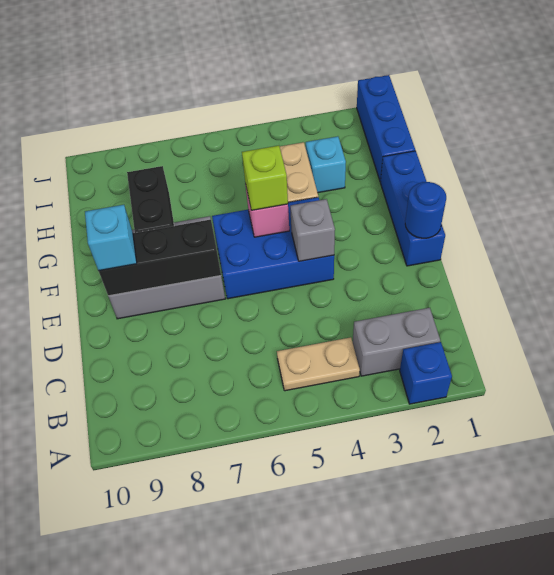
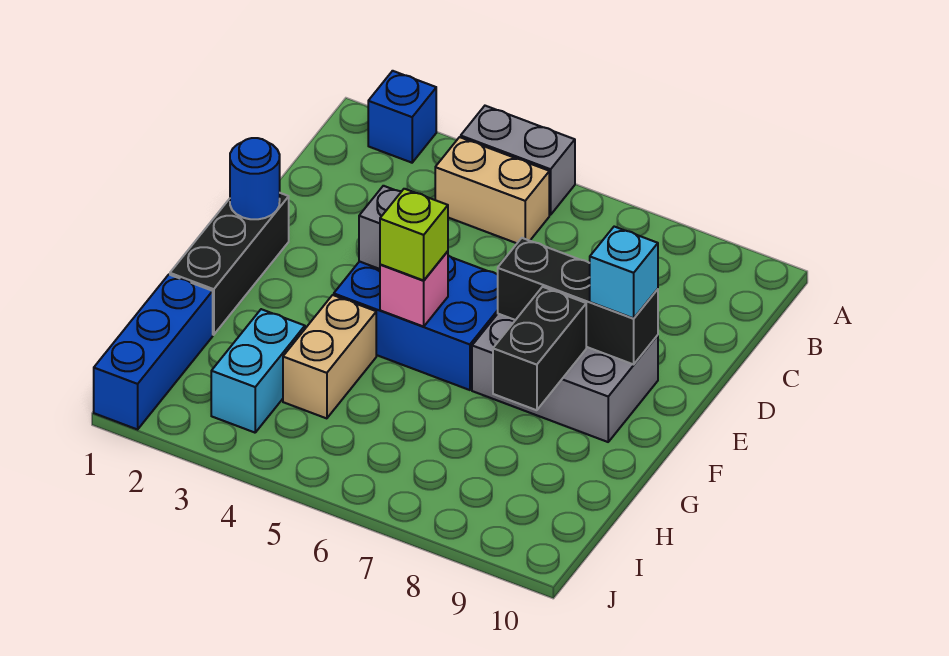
grey 1x2 brick [353,308,440,376] -> grey 1x2 brick moved to [461,106,575,215]
tan 1x2 plate [277,337,360,391] -> tan 1x2 brick [435,137,549,243]
blue 1x3 brick [380,151,445,266] -> black 1x3 brick [170,193,289,335]
cyan 1x1 brick [306,136,346,193] -> cyan 1x2 brick [211,309,305,433]

